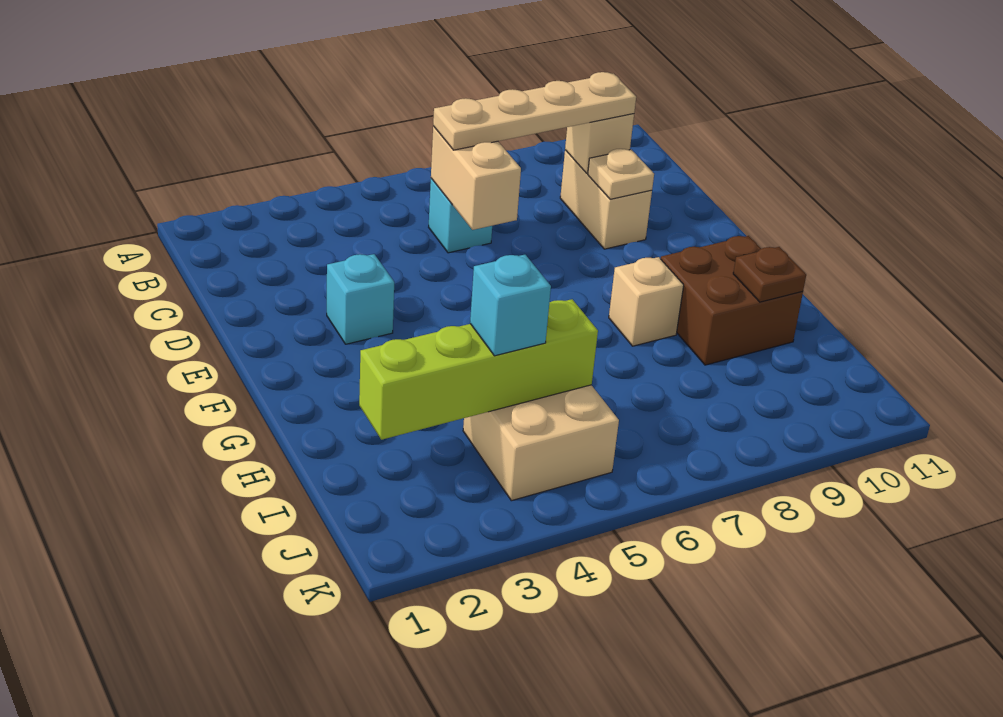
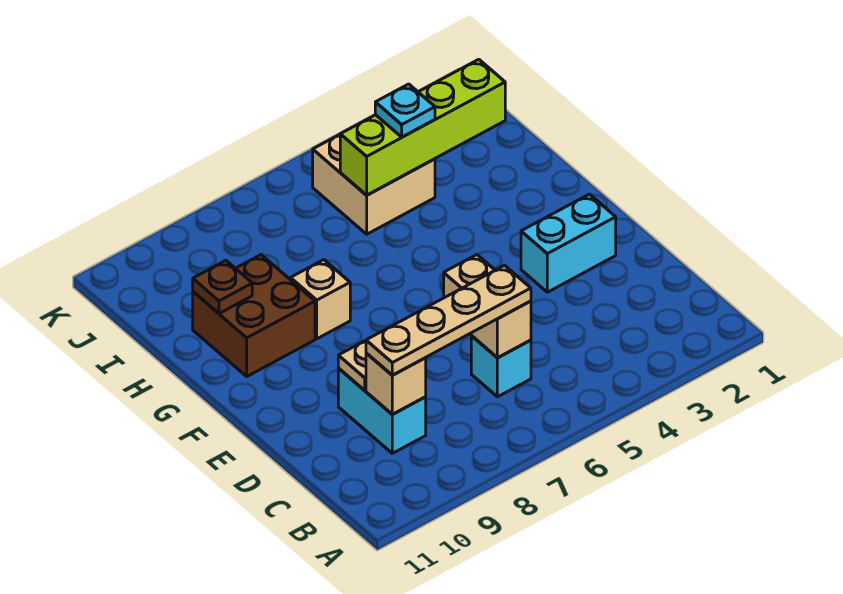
tan 1x2 brick [560,150,652,249] -> cyan 1x2 brick [338,368,426,453]
cyan 1x1 brick [327,254,394,344] -> cyan 1x2 brick [521,194,616,292]
cyan 1x1 brick [470,255,551,356] -> cyan 1x1 plate [375,84,435,137]

